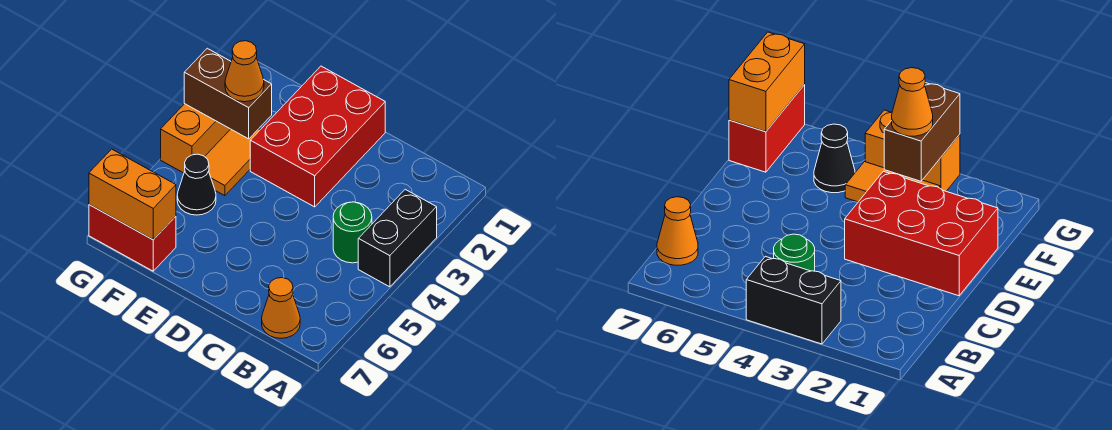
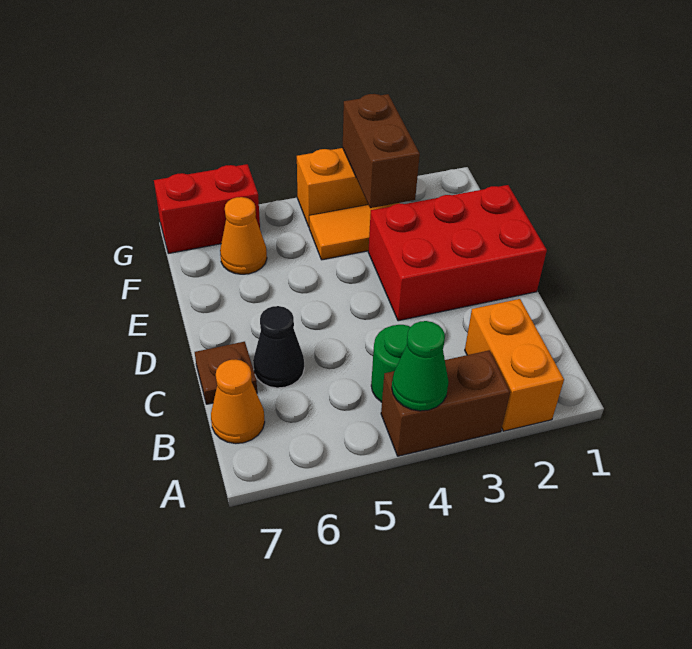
black 1x2 brick [358,189,437,287] -> brown 1x2 brick [381,350,510,456]
none -> green 1x1 cone [392,321,449,411]
none -> brown 1x1 plate [195,342,257,404]
orange 1x1 cone [225,41,264,102] -> orange 1x1 cone moved to [220,197,267,274]
black 1x1 cone [177,154,216,215] -> black 1x1 cone moved to [253,306,304,388]
red 1x2 brick [89,205,176,271] -> red 1x2 brick turned to [154,164,260,253]
orange 1x2 brick [89,149,176,240] -> orange 1x2 brick moved to [465,299,564,431]

